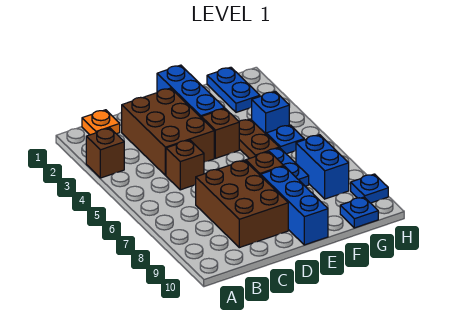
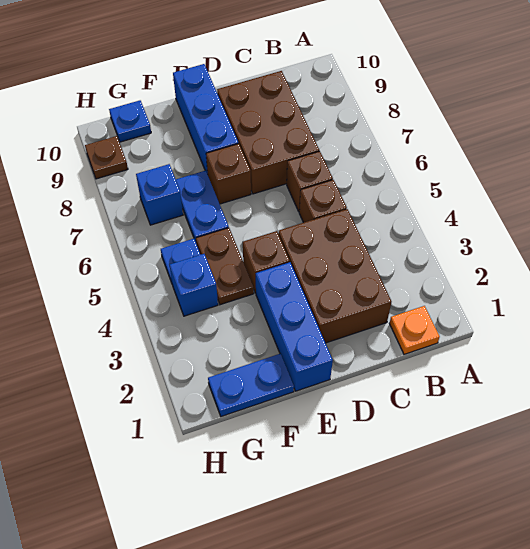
brown 1x1 brick [86,128,124,178] -> brown 1x1 brick moved to [287,151,333,211]
blue 1x2 plate [207,67,260,112] -> blue 1x2 plate turned to [208,354,294,417]
blue 1x2 brick [296,135,349,199] -> blue 1x1 brick [136,164,183,225]
blue 1x1 plate [351,174,388,203] -> brown 1x1 plate [85,136,128,179]

